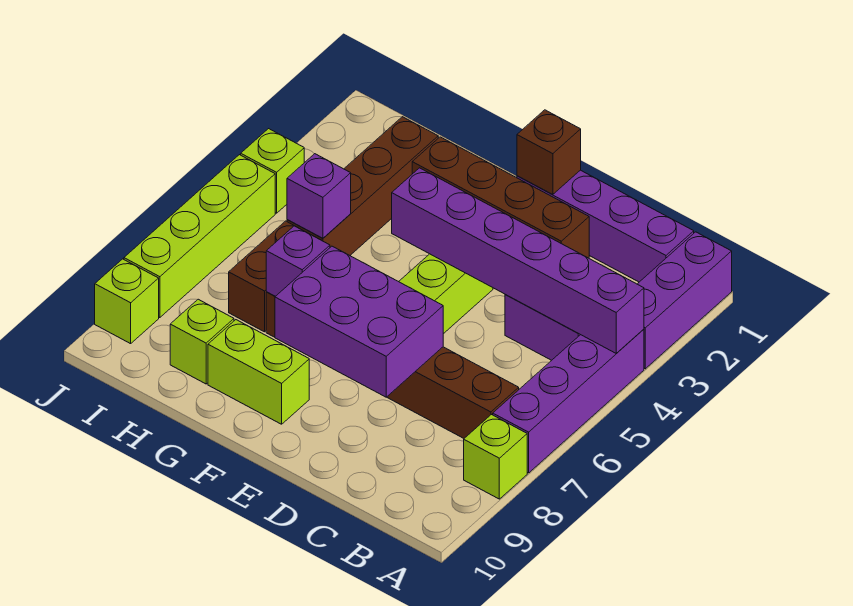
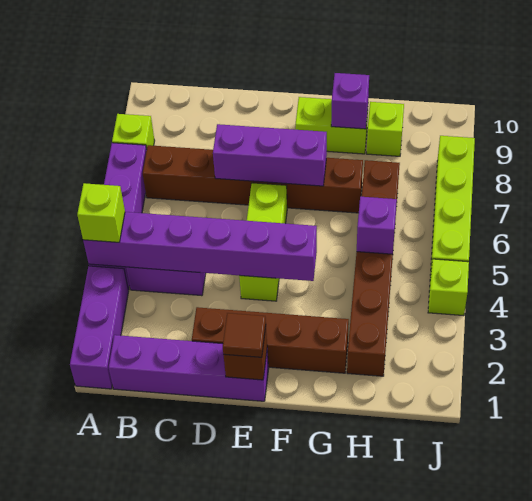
purple 2x3 brick [275,246,443,397] -> purple 1x3 brick [213,124,327,186]
none -> brown 1x1 tile [223,313,266,357]
purple 1x1 brick [266,226,330,296] -> purple 1x1 brick moved to [331,73,369,129]
lime 1x1 brick [95,259,159,344] -> lime 1x1 brick moved to [77,183,125,242]

